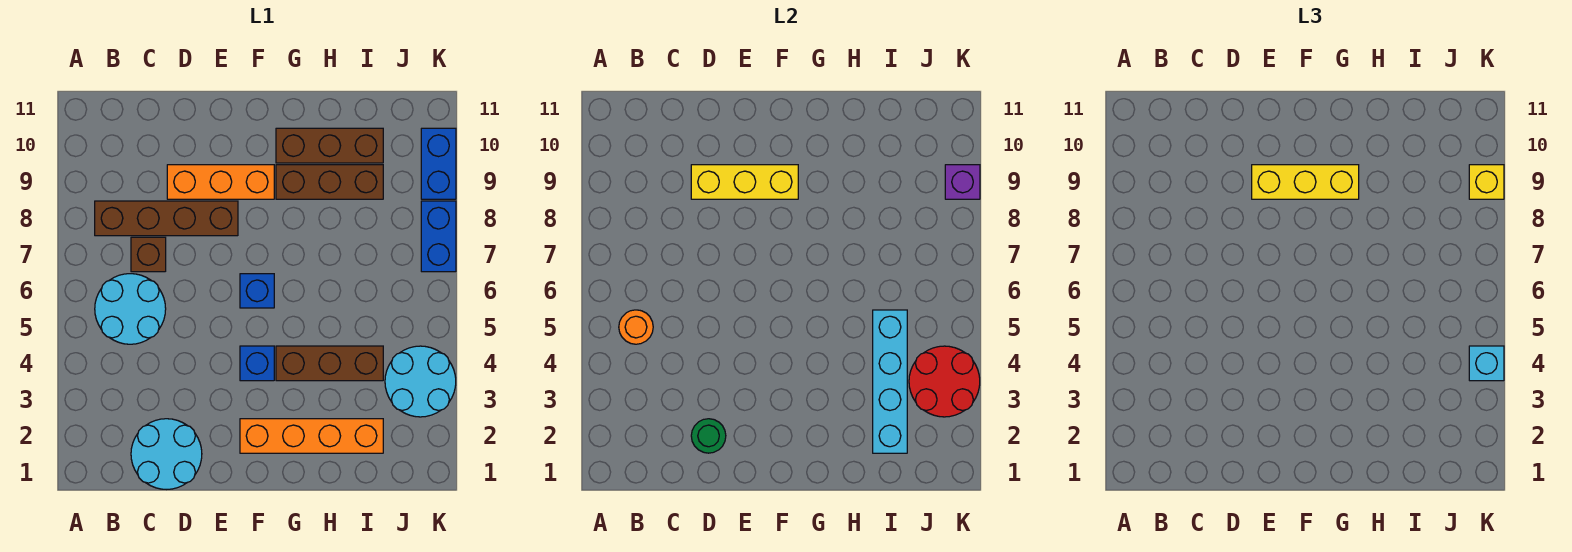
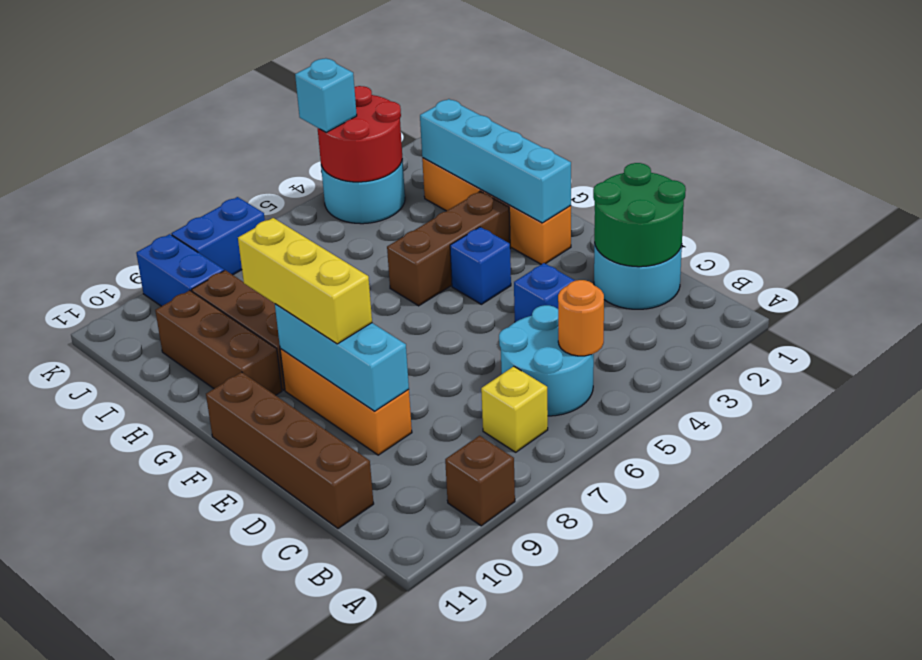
brown 1x4 brick [95,201,238,236] -> brown 1x4 brick moved to [206,372,374,529]
brown 1x1 brick [131,237,166,272] -> brown 1x1 brick moved to [445,436,515,526]
green 1x1 round brick [691,419,726,453] -> green 2x2 round brick [593,163,686,267]
yellow 1x3 brick [691,165,798,199] -> cyan 1x3 brick [275,304,409,411]
blue 1x1 brick [240,274,274,308] -> blue 1x1 brick moved to [514,263,575,322]
brown 1x3 brick [276,346,383,381] -> brown 1x3 brick turned to [387,191,510,306]
cyan 1x4 brick [873,310,907,453] -> cyan 1x4 brick turned to [420,99,571,223]
blue 1x2 brick [421,128,456,199] -> blue 1x2 brick turned to [136,234,224,306]
purple 1x1 brick [945,165,980,199] -> none
yellow 1x1 brick [1469,165,1504,199] -> yellow 1x1 brick moved to [481,366,548,452]

